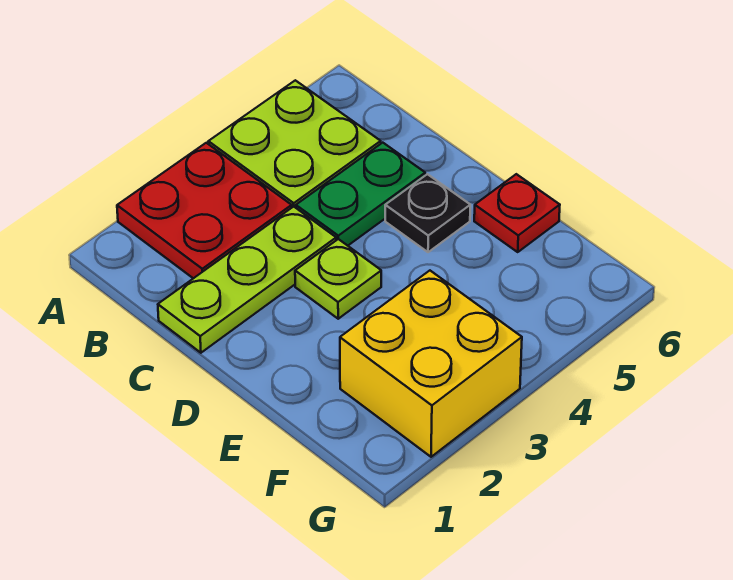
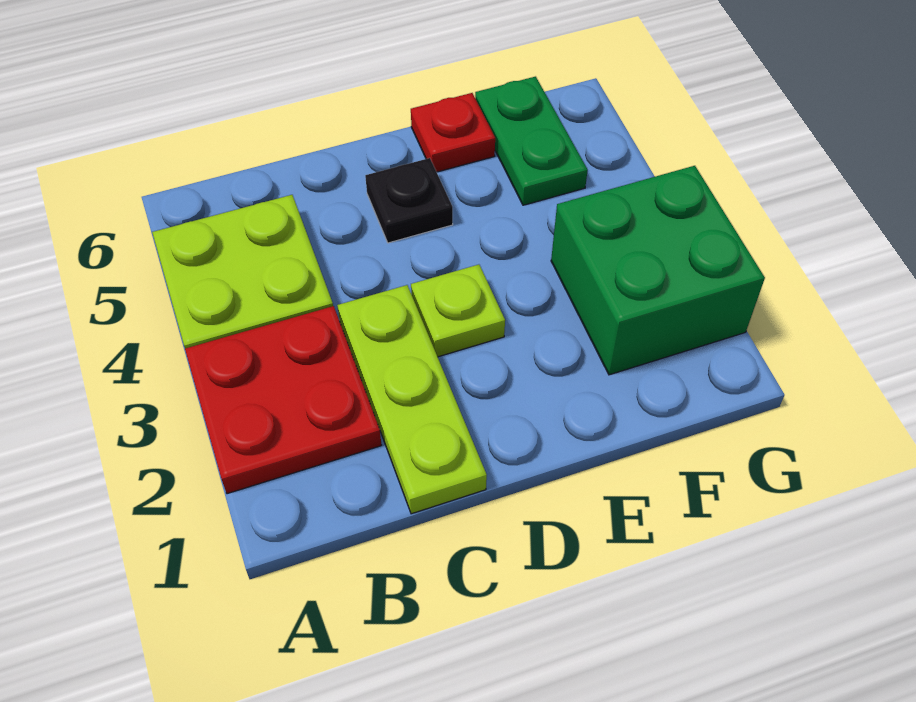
green 1x2 plate [296,143,425,246] -> green 1x2 plate moved to [475,77,588,205]
yellow 2x2 brick [340,271,522,457] -> green 2x2 brick [551,166,765,375]

